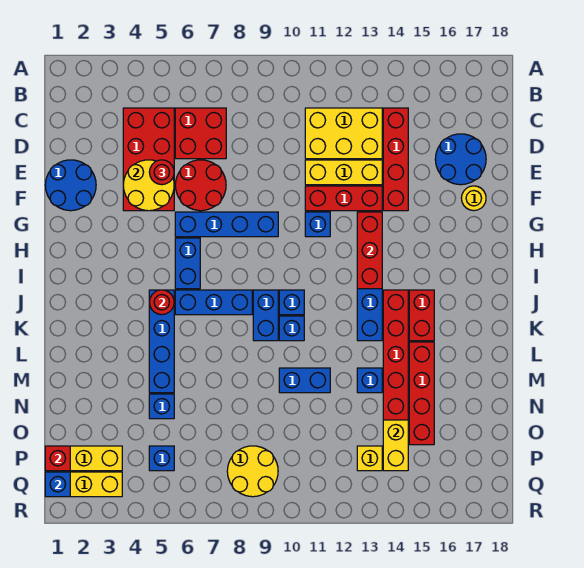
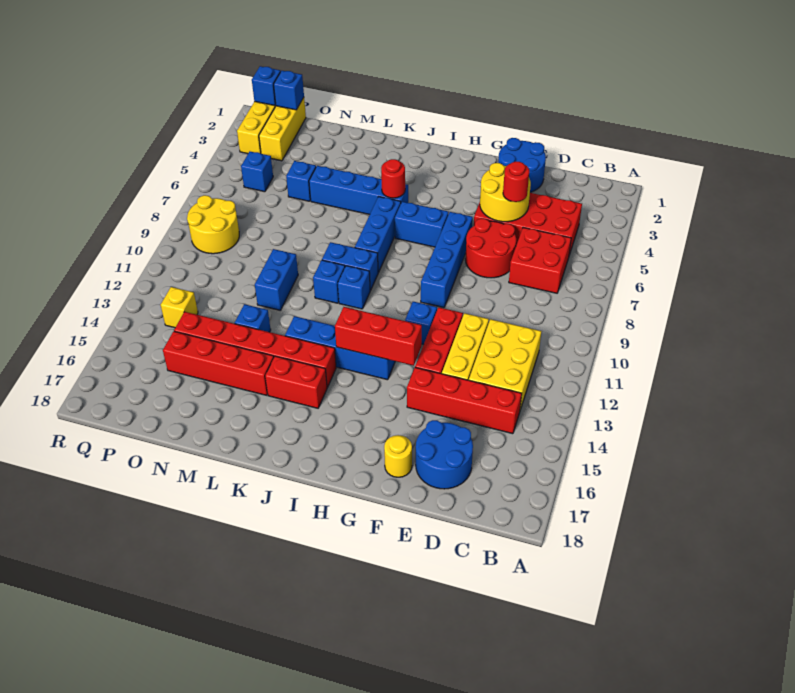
yellow 1x2 brick [383,420,408,471] -> none
red 1x1 brick [45,446,70,471] -> blue 1x1 brick [274,71,304,110]

